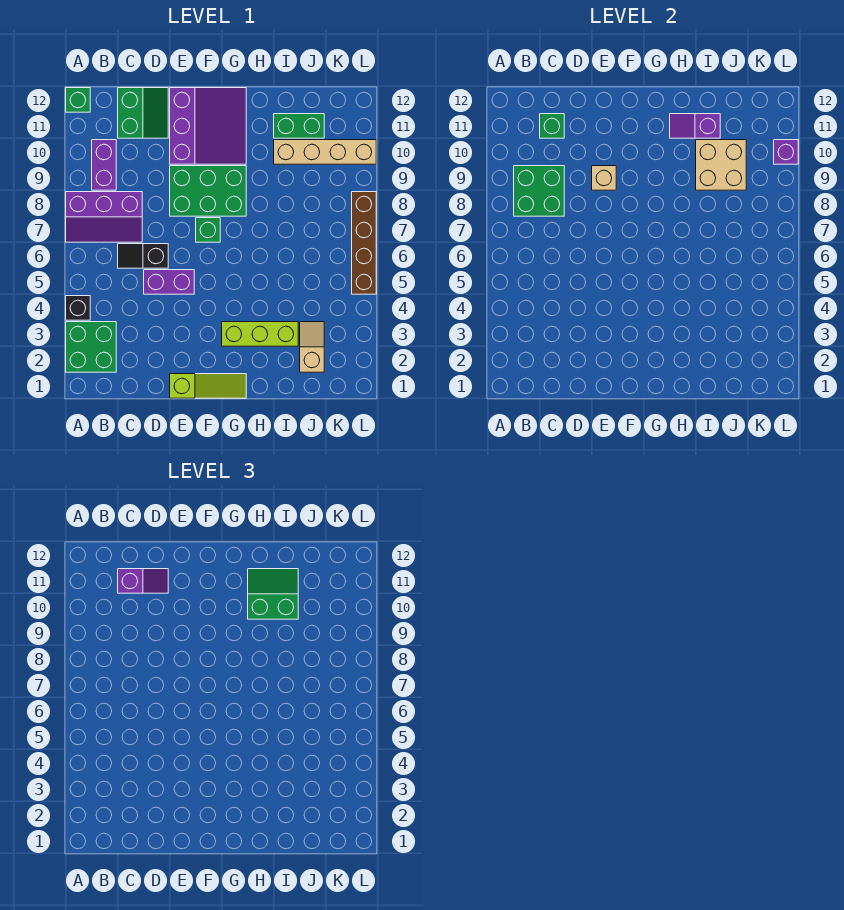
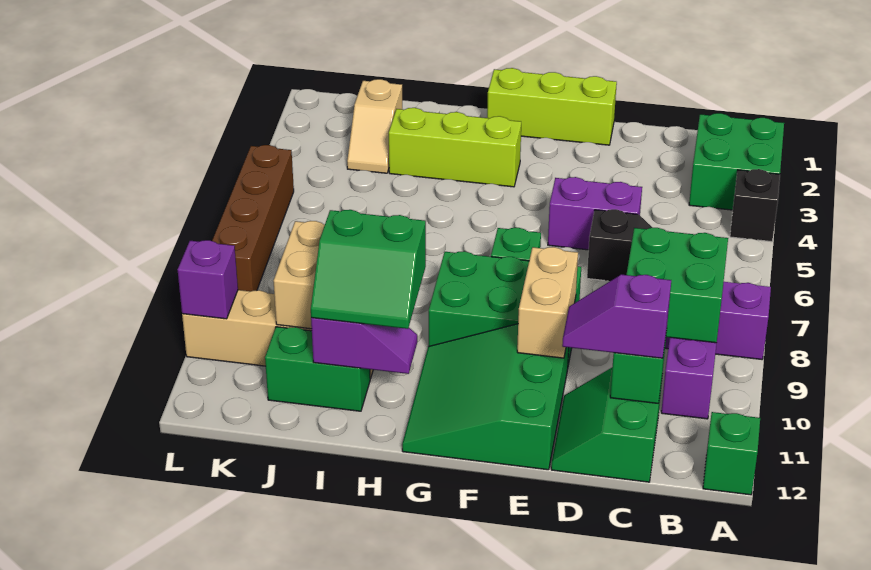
lime 1x3 slope [170,374,246,398] -> lime 1x3 brick [487,68,617,145]
tan 1x1 brick [592,166,616,190] -> tan 1x2 brick [517,247,578,358]
purple 3x3 slope [170,88,246,164] -> green 3x3 slope [402,324,569,470]

